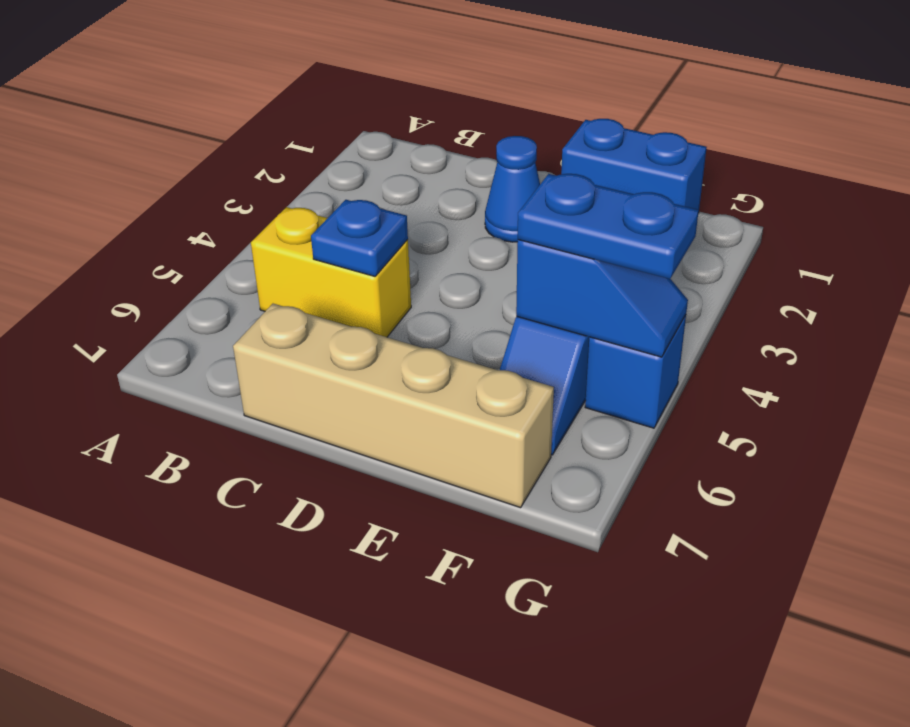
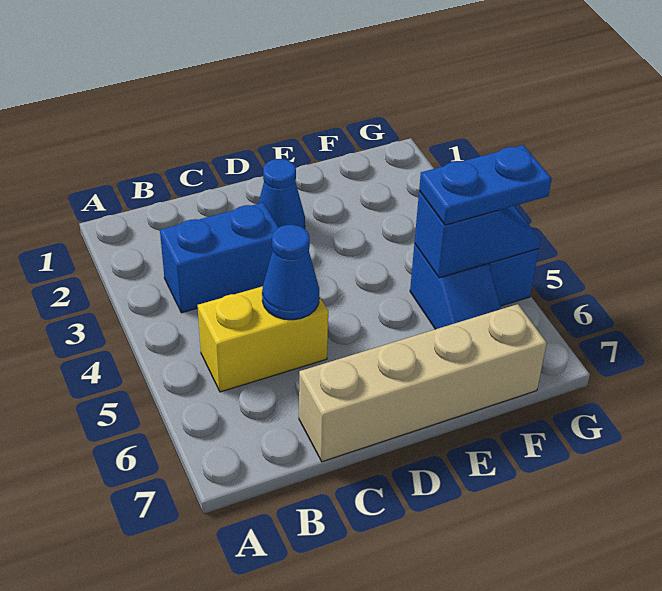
blue 1x1 plate [311,200,408,276] -> blue 1x1 cone [262,225,319,320]
blue 1x2 brick [561,119,707,213] -> blue 1x2 brick moved to [160,203,278,313]

